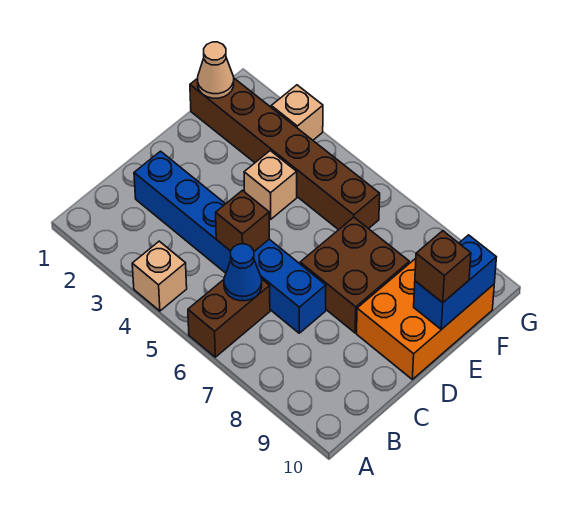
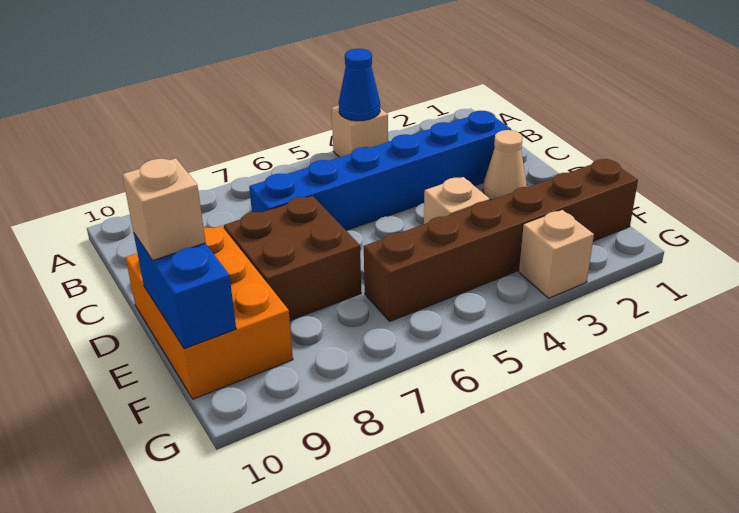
brown 1x2 brick [188,280,270,357] -> none
blue 1x1 cone [224,244,262,301] -> blue 1x1 cone moved to [339,49,380,121]
brown 1x1 brick [216,190,269,251] -> none
brown 1x1 brick [415,231,471,303] -> tan 1x1 brick [122,158,206,260]
tan 1x1 cone [198,42,234,98] -> tan 1x1 cone moved to [483,130,527,200]

